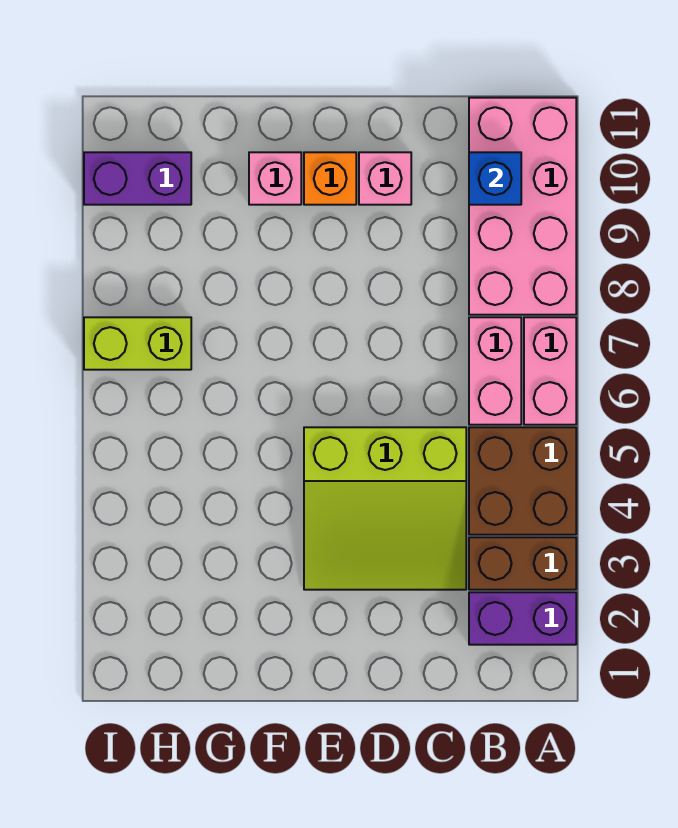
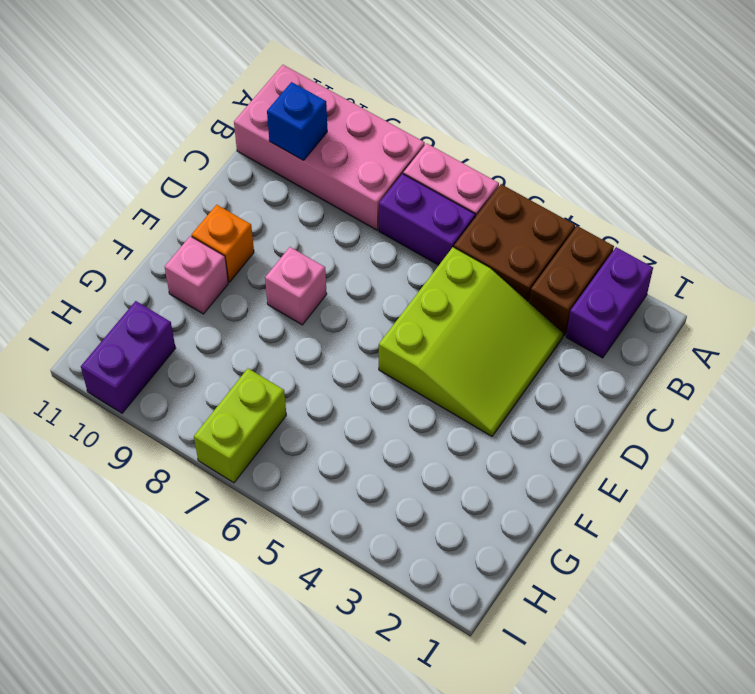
pink 1x2 brick [469,317,521,425] -> purple 1x2 brick [379,174,475,265]
pink 1x1 brick [359,152,411,205] -> pink 1x1 brick moved to [265,247,327,325]

